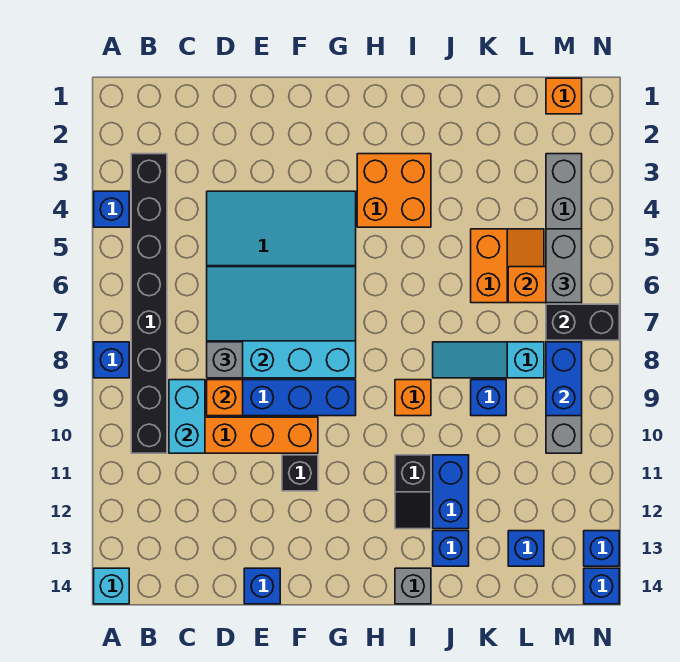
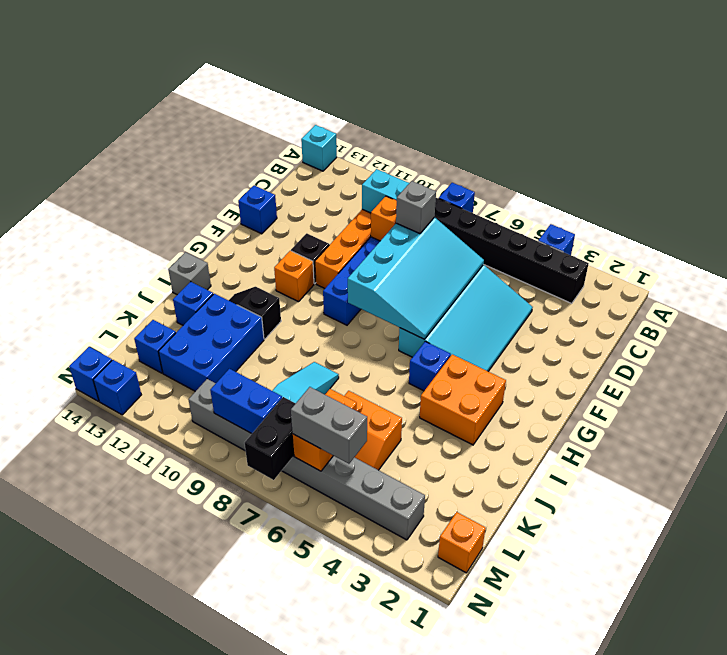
orange 1x1 brick [395,380,431,416] -> orange 1x1 brick moved to [274,251,314,302]
blue 1x2 brick [433,455,469,529] -> blue 2x3 brick [158,294,264,391]
blue 1x1 brick [471,380,506,416] -> blue 1x1 brick moved to [409,341,451,391]

